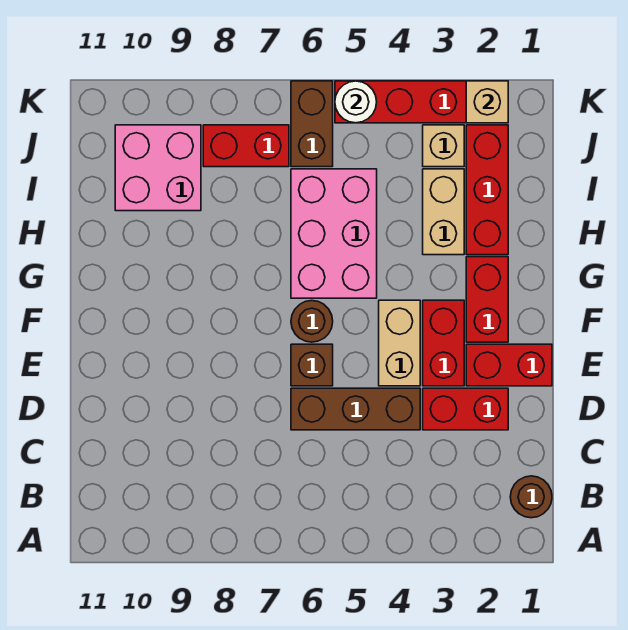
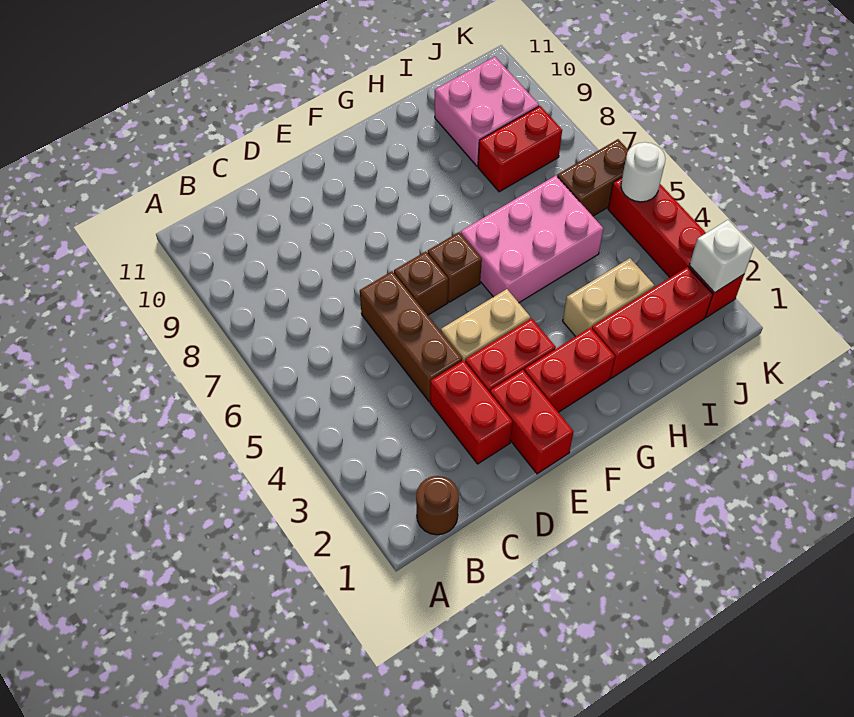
brown 1x1 round brick [291,301,333,342] -> brown 1x1 brick [428,232,482,302]
tan 1x1 brick [423,125,464,167] -> none
red 1x2 brick [203,125,289,167] -> red 1x2 brick turned to [478,106,562,192]
tan 1x1 brick [466,81,508,123] -> white 1x1 brick [689,220,754,293]

